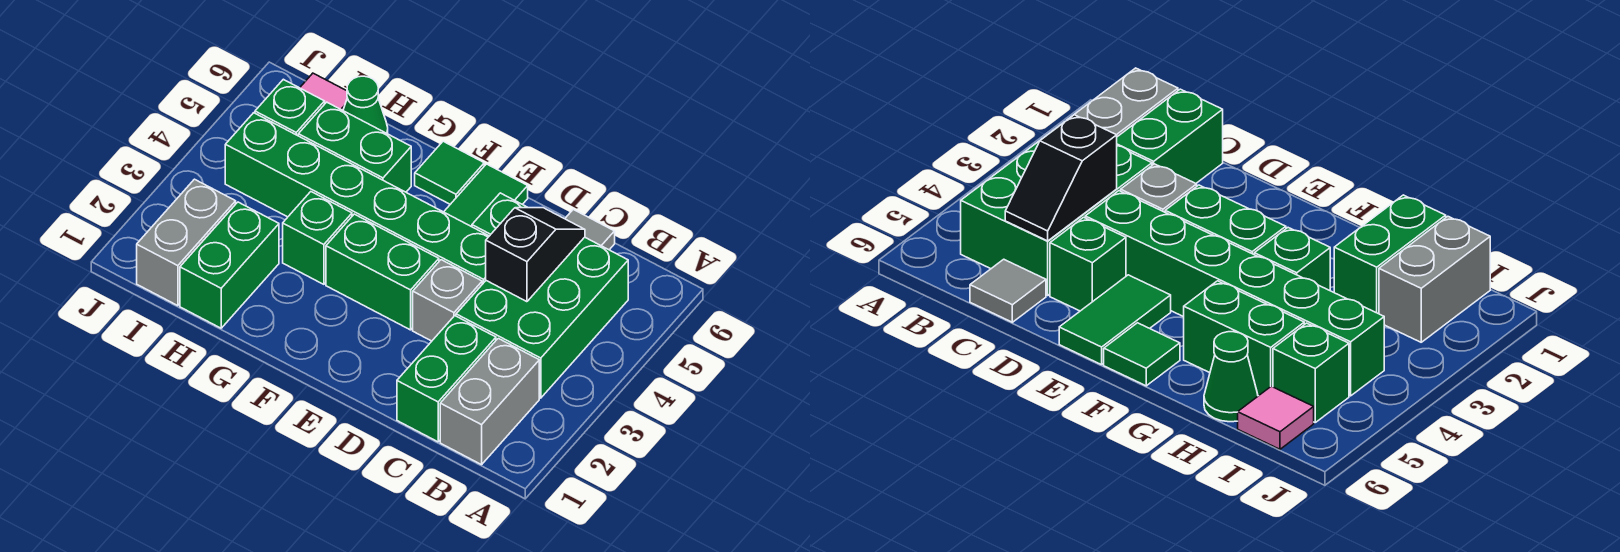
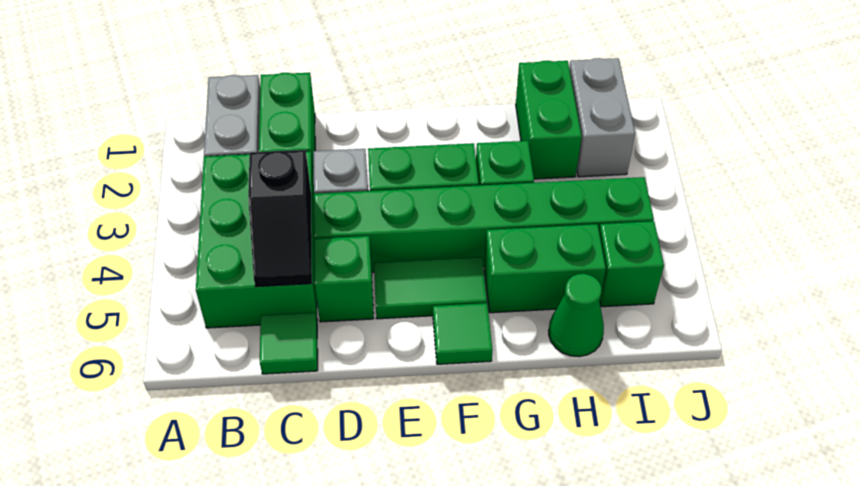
grey 1x1 tile [565,209,615,250] -> green 1x1 tile [260,312,318,374]
green 1x2 tile [444,164,528,227] -> green 1x2 tile turned to [374,257,487,319]
pink 1x1 tile [300,73,347,110] -> none

